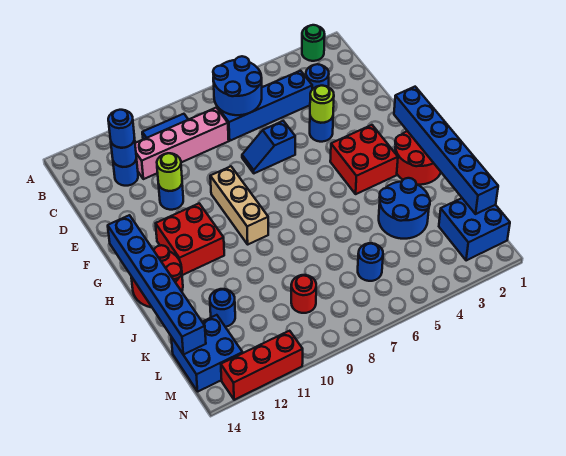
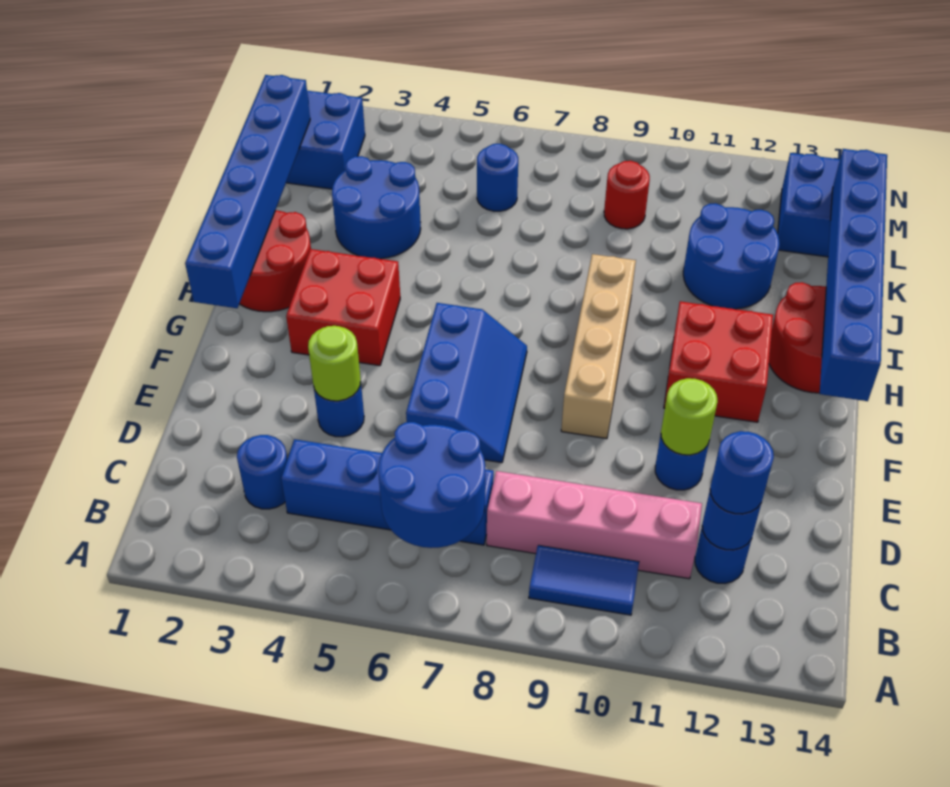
green 1x1 round brick [302,25,325,61] -> none
blue 1x2 slope [242,121,295,173] -> blue 2x3 slope [406,303,527,463]
tan 1x3 brick [210,166,268,244] -> tan 1x4 brick [561,254,636,439]
blue 1x1 round brick [210,289,235,327] -> blue 2x2 round brick [683,203,780,309]
red 1x3 brick [221,331,303,400] -> none

